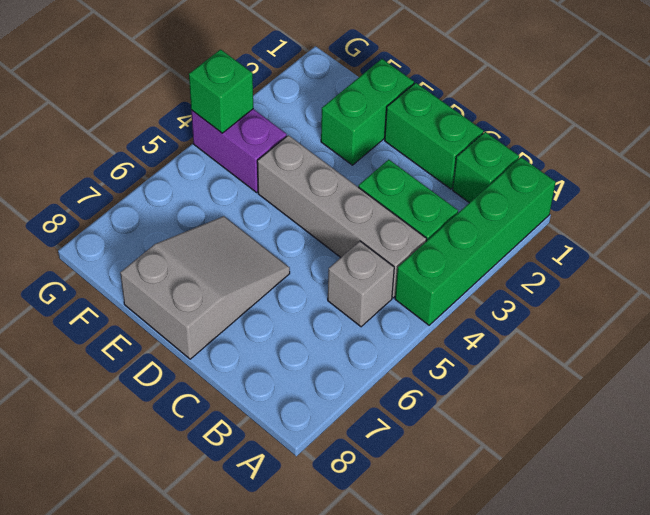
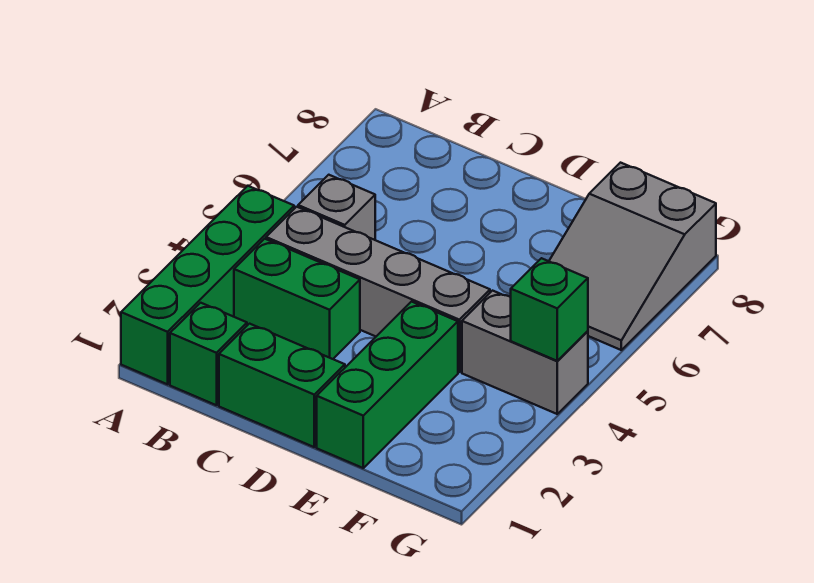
grey 2x3 slope [120,216,290,359] -> grey 2x3 slope moved to [549,163,716,350]
green 1x2 brick [321,59,414,165] -> green 1x3 brick [317,302,458,468]
purple 1x2 brick [191,109,287,192] -> grey 1x2 brick [462,291,588,414]

